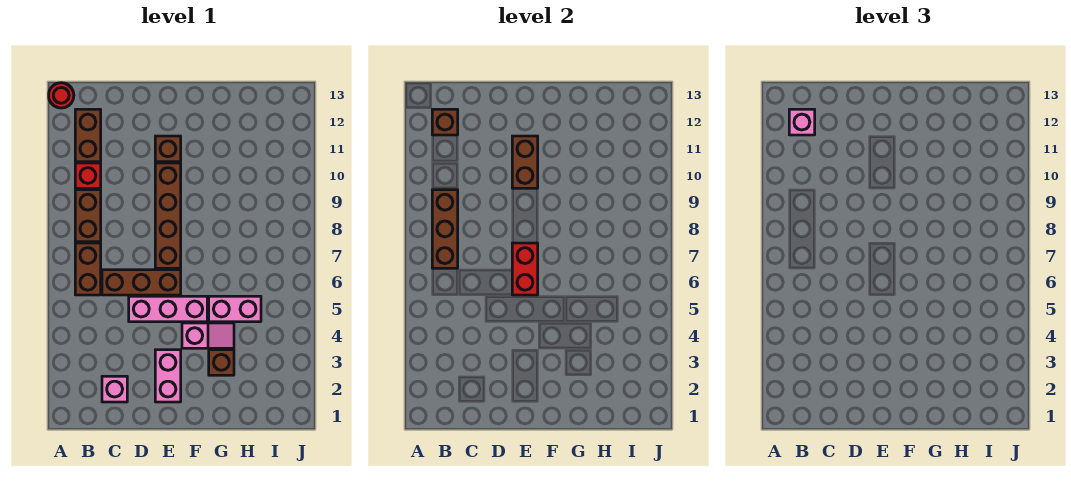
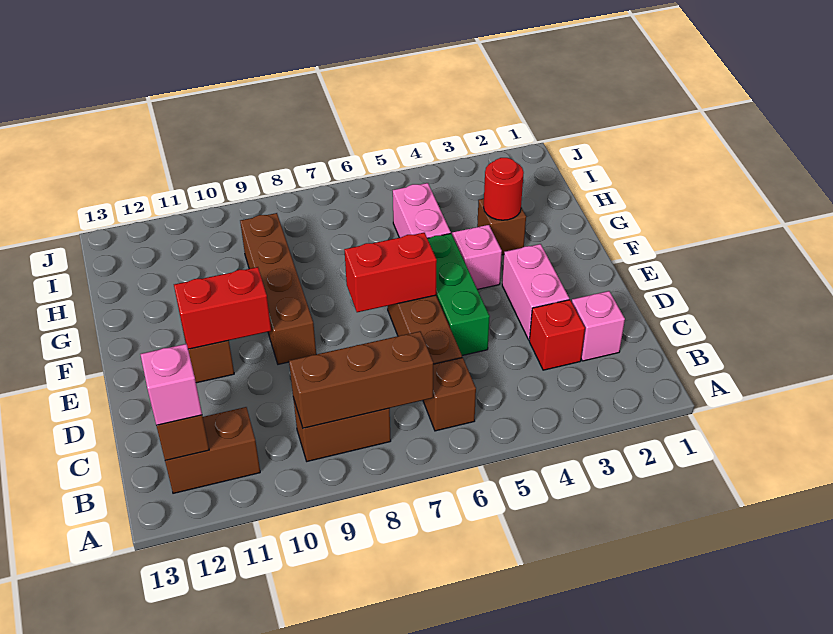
red 1x1 round brick [49,83,74,108] -> red 1x1 round brick moved to [484,158,524,220]
brown 1x2 brick [75,243,101,295] -> brown 1x1 brick [423,358,476,431]
red 1x1 brick [75,163,101,188] -> red 1x1 brick moved to [529,300,585,370]
pink 1x3 brick [129,296,207,322] -> green 1x3 brick [427,234,490,356]
pink 1x2 brick [155,350,181,402] -> pink 1x2 brick turned to [502,244,569,340]
brown 1x4 brick [155,163,181,268] -> brown 1x4 brick turned to [240,213,316,364]
brown 1x2 brick [512,136,538,188] -> red 1x2 brick [174,267,271,349]

